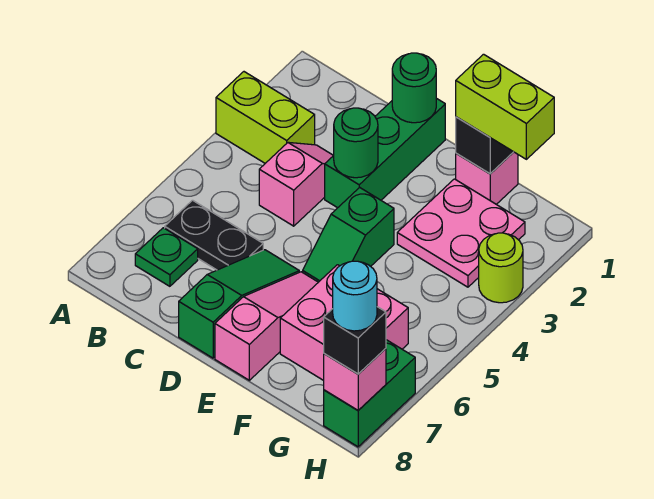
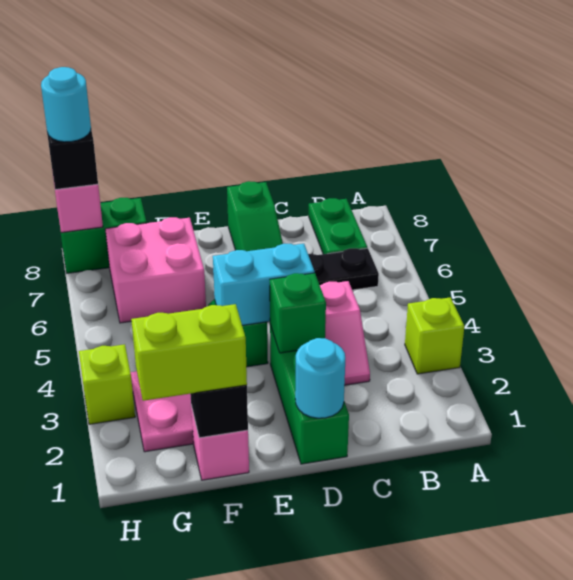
lime 1x2 brick [216,72,315,163] -> lime 1x1 brick [405,297,464,374]
green 1x1 plate [135,228,198,286] -> green 1x2 plate [309,198,367,254]
green 1x1 round brick [392,53,436,123] -> cyan 1x1 round brick [295,338,345,418]
green 1x1 round brick [334,108,378,178] -> green 1x1 brick [270,273,326,353]
none -> cyan 1x2 brick [213,244,315,325]
pink 1x3 slope [215,272,318,380] -> none
lime 1x1 round brick [479,233,523,303] -> lime 1x1 brick [79,344,135,424]
green 1x2 brick [324,340,415,447] -> green 1x2 brick turned to [58,198,147,273]

